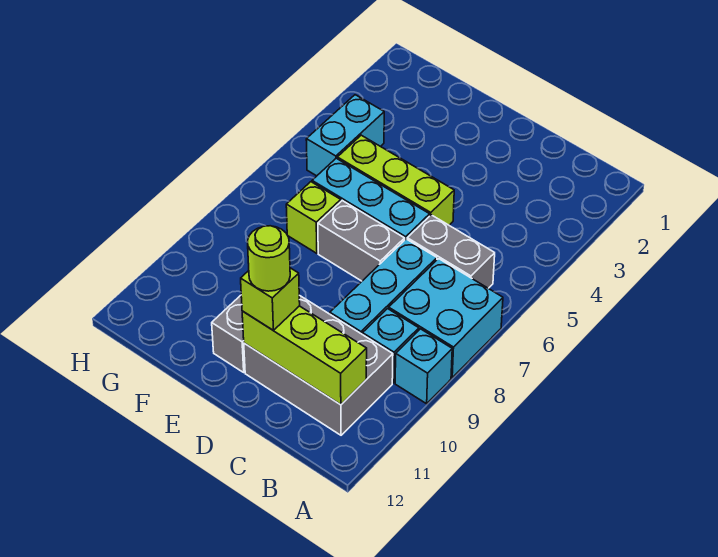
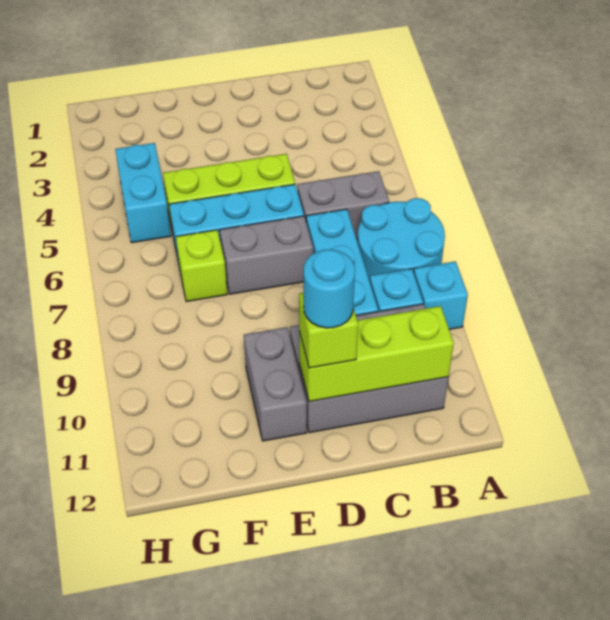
cyan 2x2 brick [389,259,503,378] -> cyan 2x2 round brick [358,198,445,281]
lime 1x1 round brick [247,226,290,291] -> cyan 1x1 round brick [304,249,355,328]

